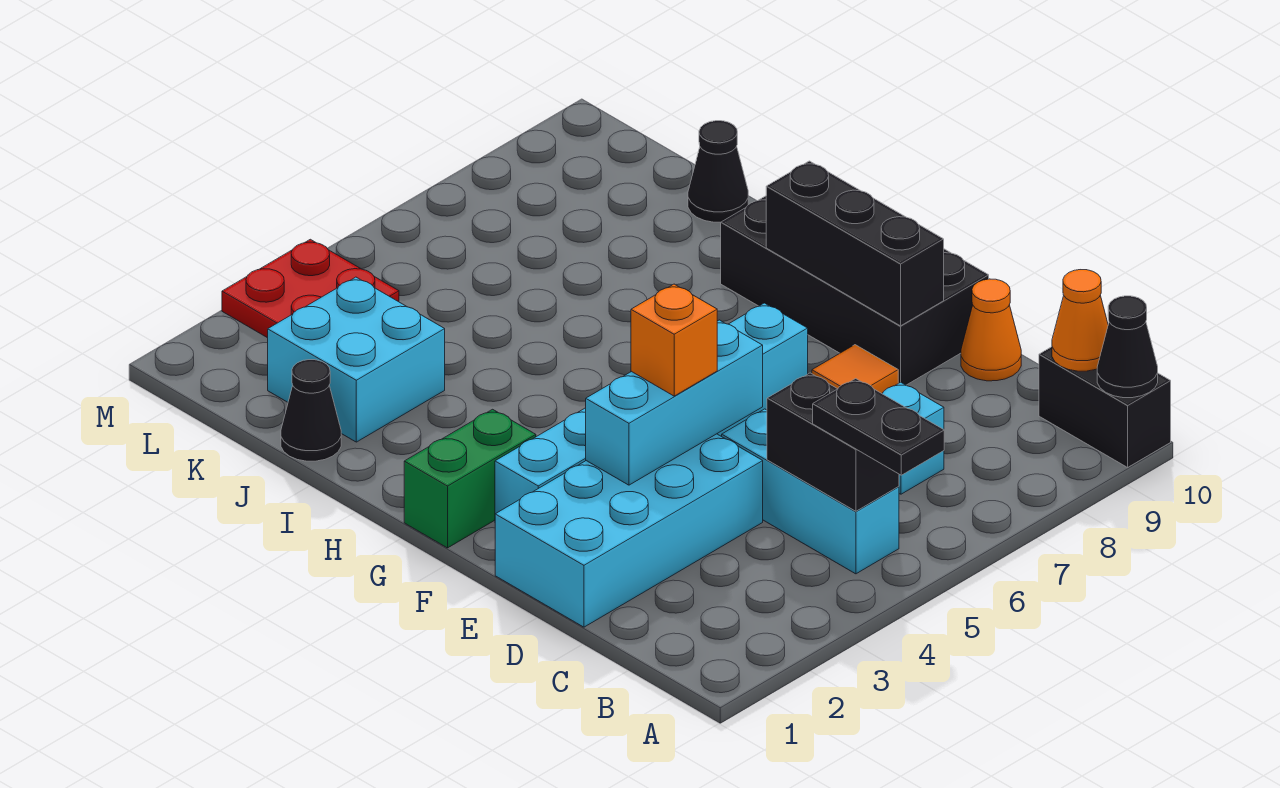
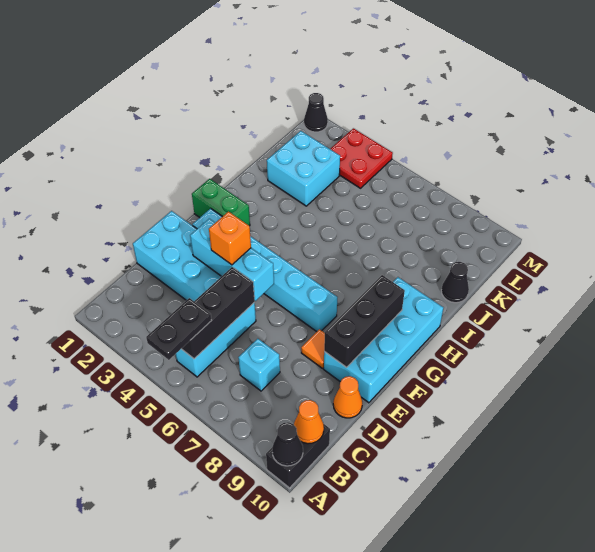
black 1x2 brick [767,373,899,511] -> black 1x3 brick [181,267,255,359]
black 2x4 brick [721,196,989,385] -> cyan 2x4 brick [324,277,443,403]
black 1x1 cone [281,360,341,461] -> black 1x1 cone moved to [304,93,328,132]

